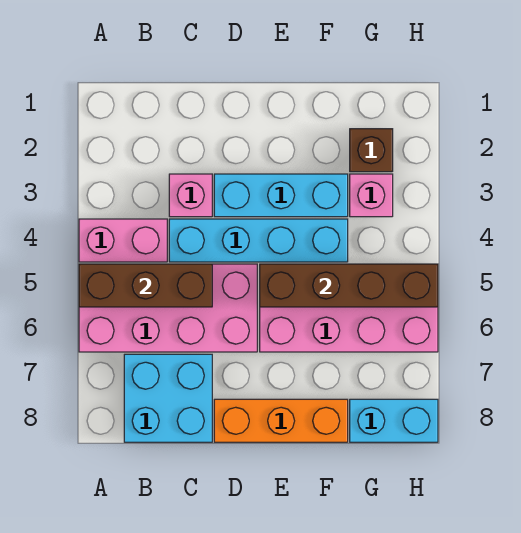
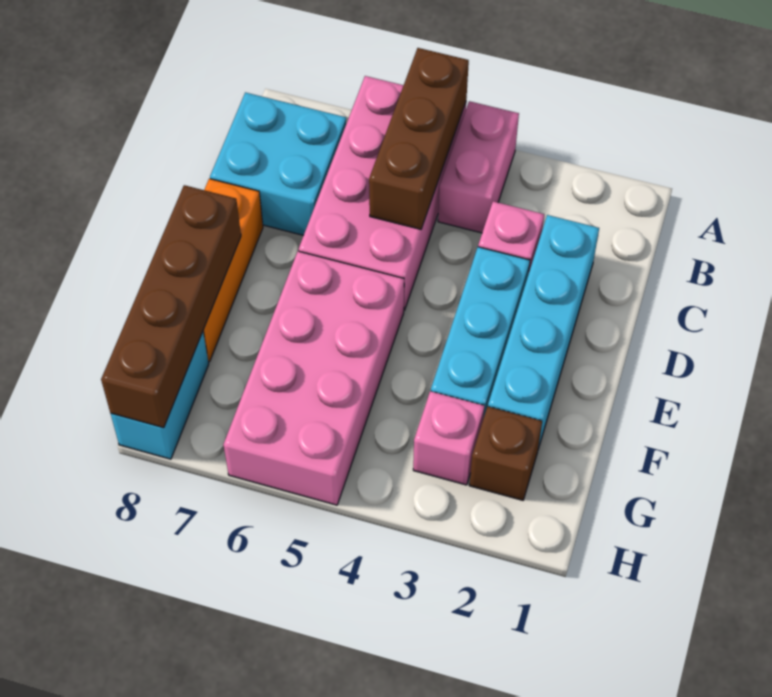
cyan 1x4 brick [169,219,348,262] -> cyan 1x4 brick moved to [488,215,599,448]
brown 1x4 brick [260,264,438,307] -> brown 1x4 brick moved to [101,185,241,428]

